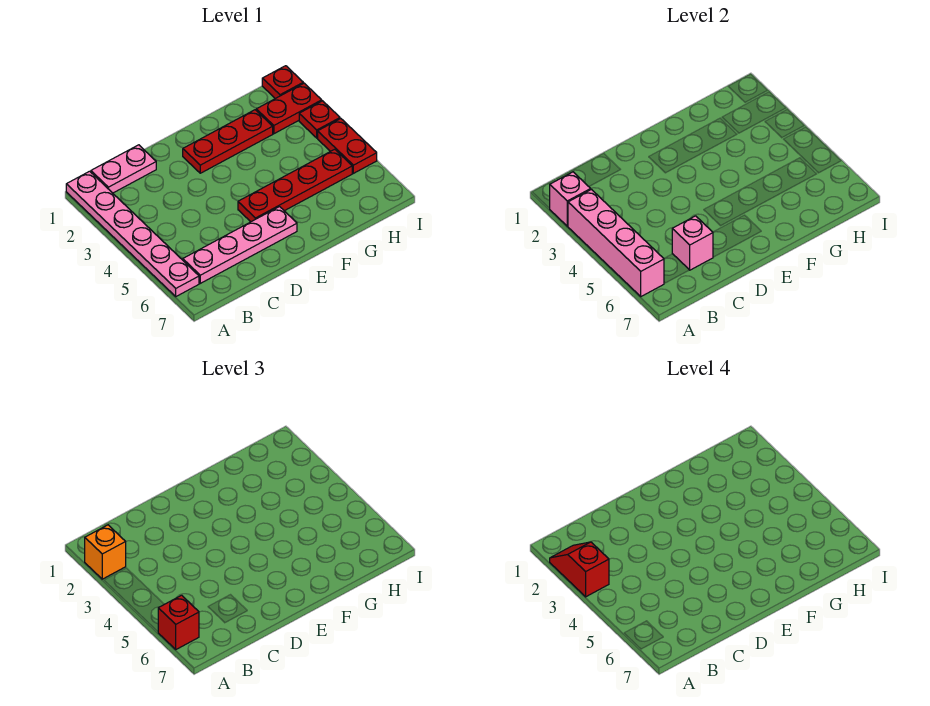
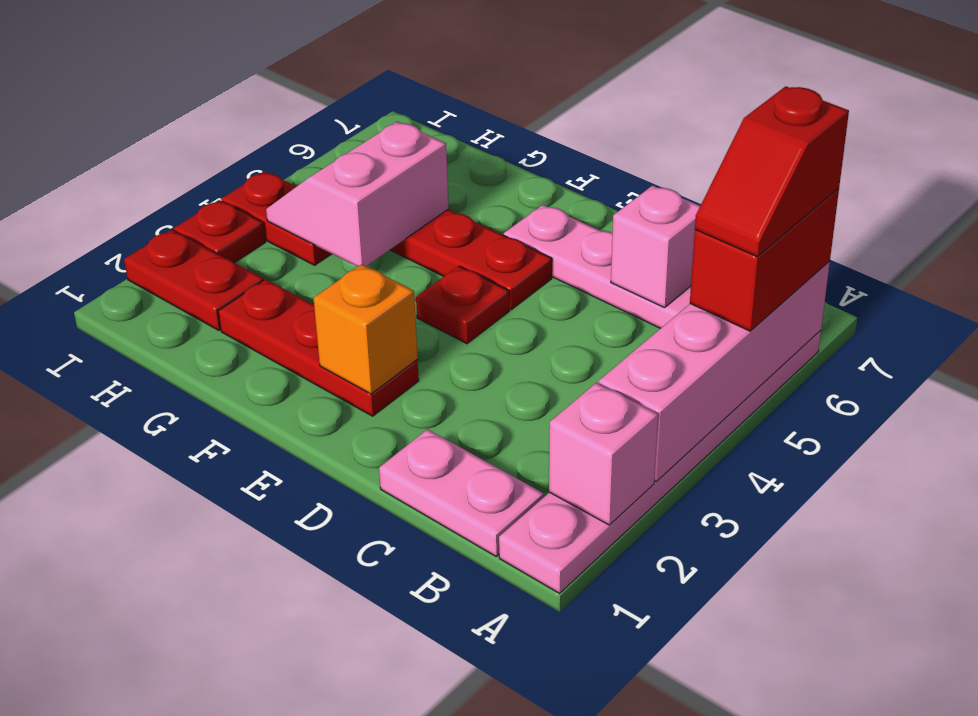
orange 1x1 brick [85,525,126,579] -> orange 1x1 brick moved to [313,264,418,394]
red 1x2 slope [550,542,609,597] -> red 1x2 slope moved to [695,86,849,257]
red 1x1 brick [158,595,199,649] -> red 1x2 brick [690,188,839,331]
none -> pink 2x2 slope [266,122,449,267]
red 1x1 plate [262,66,303,99] -> red 1x1 plate moved to [416,266,509,344]
red 1x2 plate [318,119,377,173] -> red 1x2 plate turned to [222,172,331,265]

